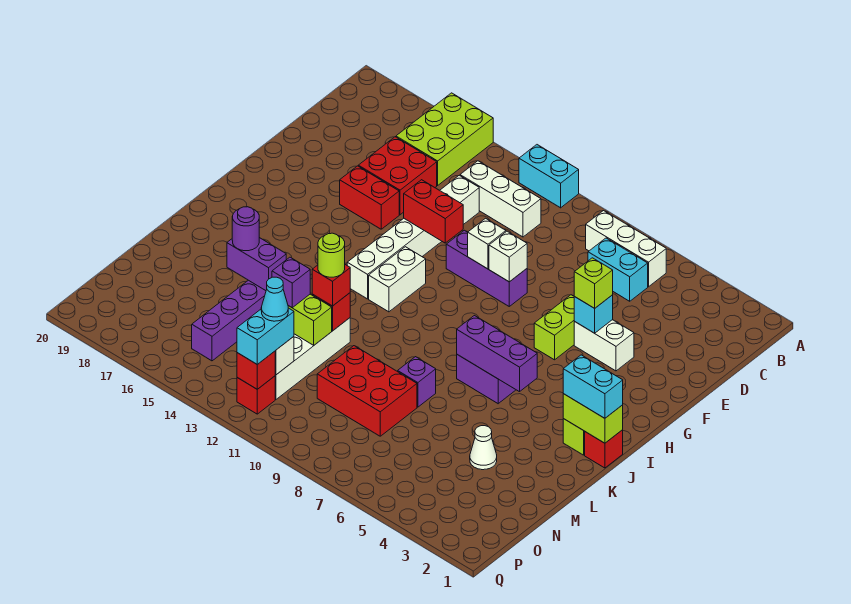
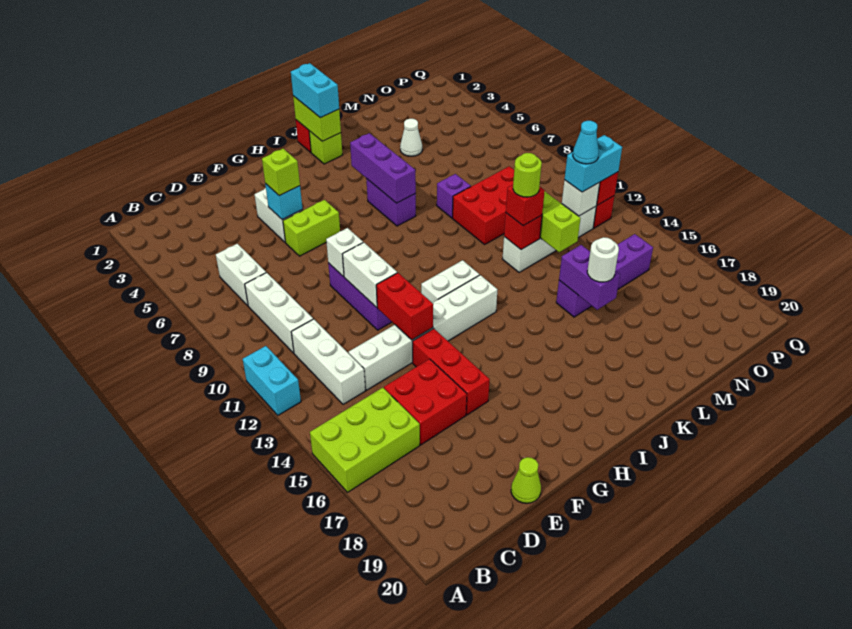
white 1x3 brick [586,211,666,287] -> white 1x3 brick moved to [245,273,313,353]
cyan 1x2 brick [588,238,648,301] -> white 1x2 brick [216,244,266,306]
none -> lime 1x1 cone [511,457,541,503]
white 1x1 brick [468,218,506,269] -> white 1x2 brick [343,242,397,307]
red 1x2 brick [340,166,399,229] -> red 1x3 brick [413,329,490,415]
purple 1x1 round brick [232,207,259,251] -> white 1x1 round brick [587,237,619,282]
red 2x3 brick [317,346,417,436] -> red 2x3 brick turned to [453,166,514,244]
purple 1x1 brick [272,257,310,308] -> none

